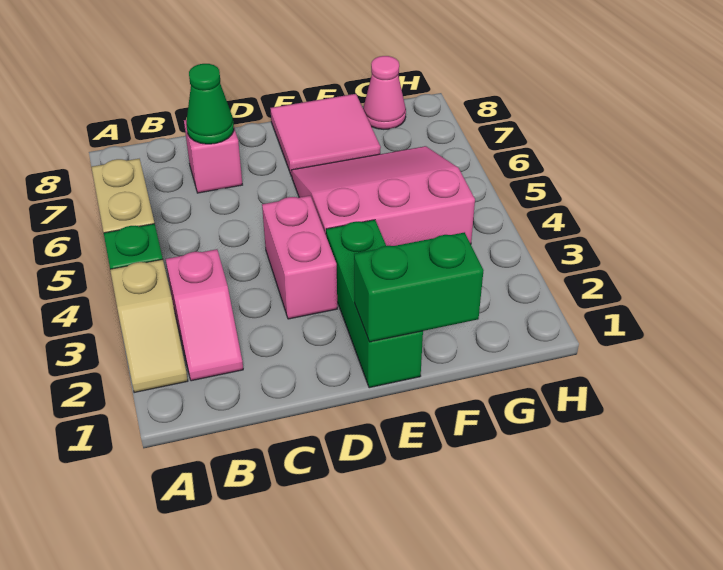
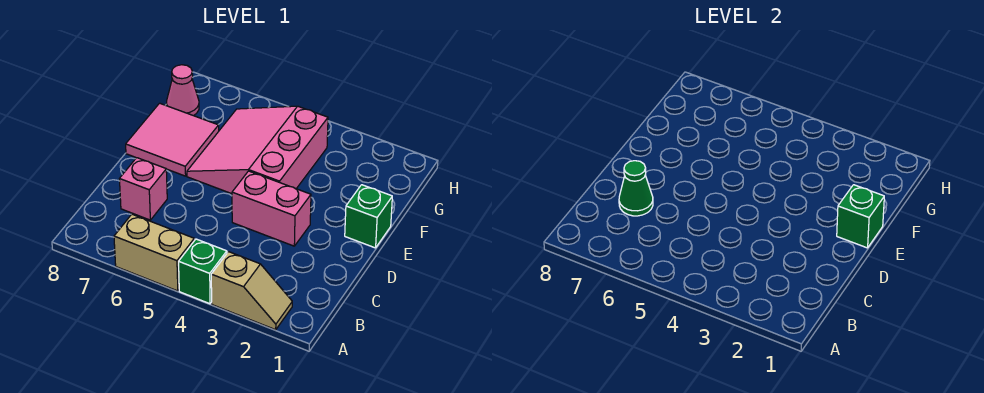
pink 1x2 slope [166,249,243,381] -> none
green 1x3 brick [326,220,423,388] -> green 1x1 brick [345,185,392,248]
green 1x2 brick [354,232,484,342] -> green 1x1 brick [837,185,884,248]

